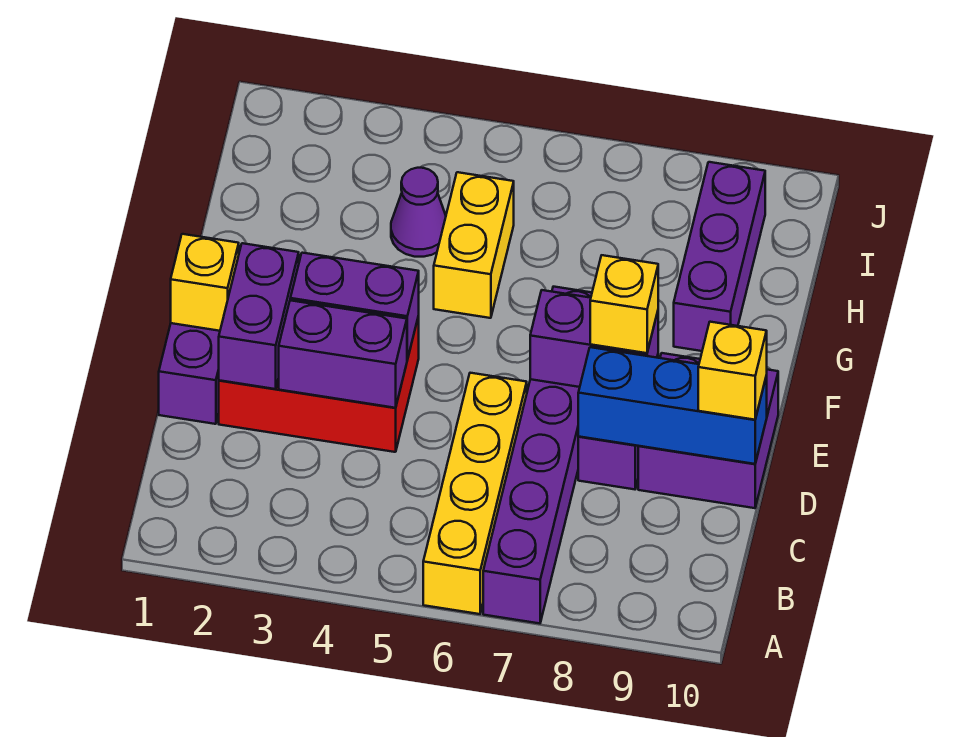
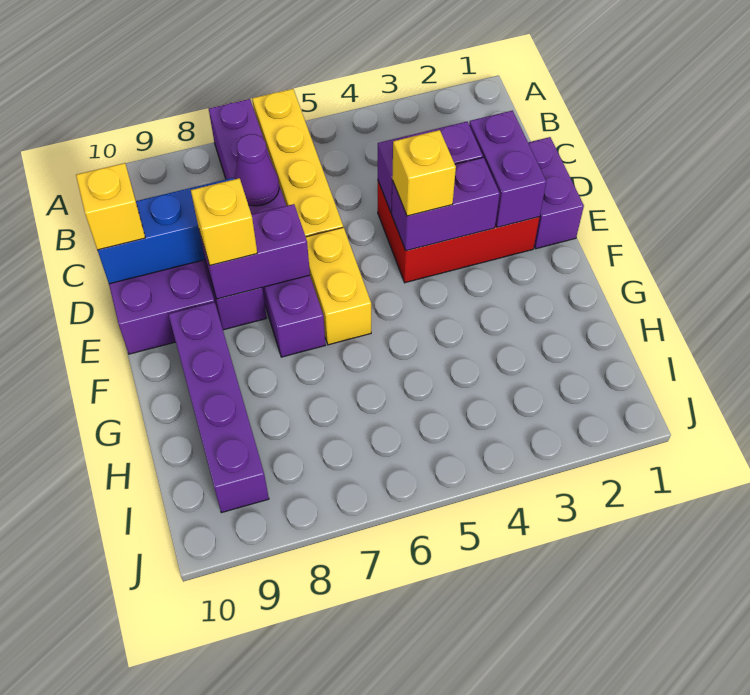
yellow 1x1 brick [171,234,239,331] -> yellow 1x1 brick moved to [392,130,456,216]
yellow 1x2 brick [434,172,514,318] -> yellow 1x2 brick moved to [306,227,371,345]
purple 1x3 brick [674,162,765,351] -> purple 1x4 brick [169,302,269,513]
purple 1x1 cone [391,168,446,257] -> purple 1x1 cone moved to [234,134,279,206]

